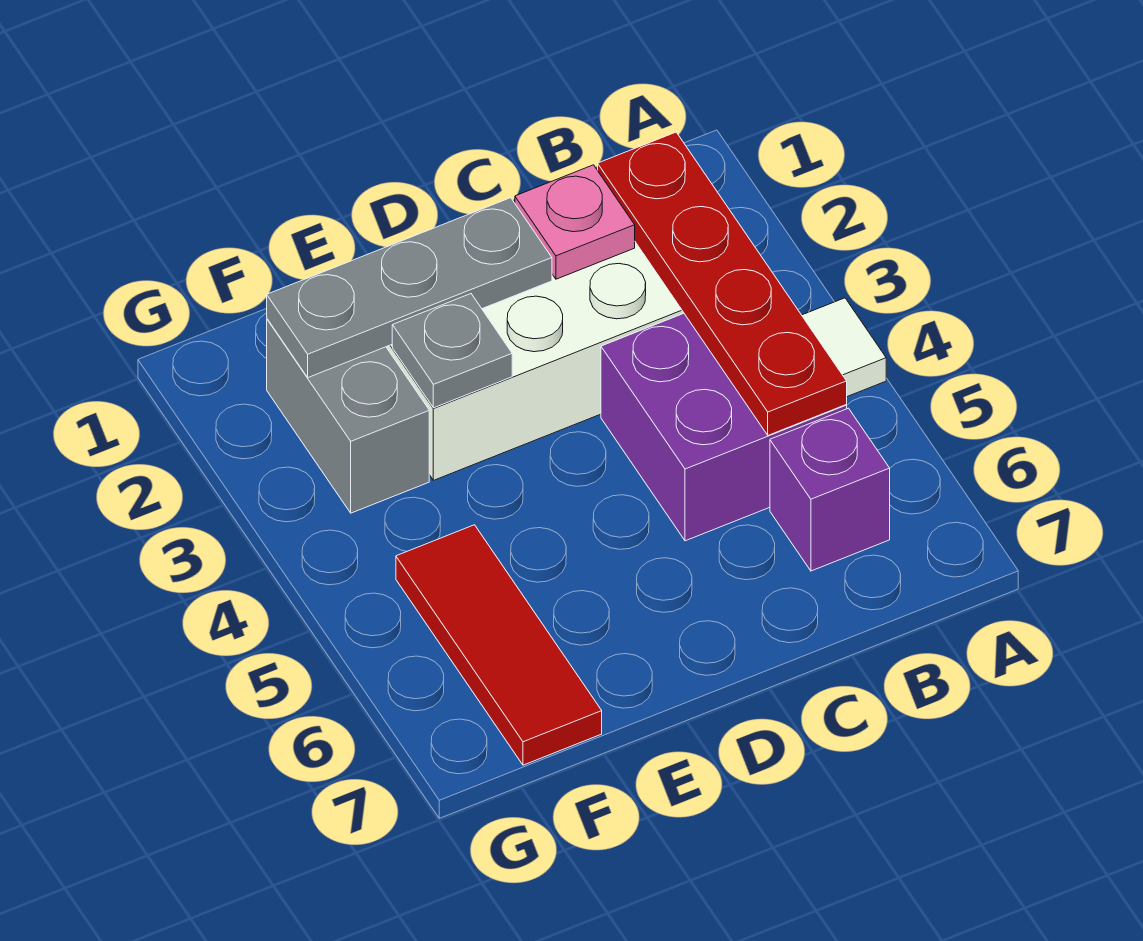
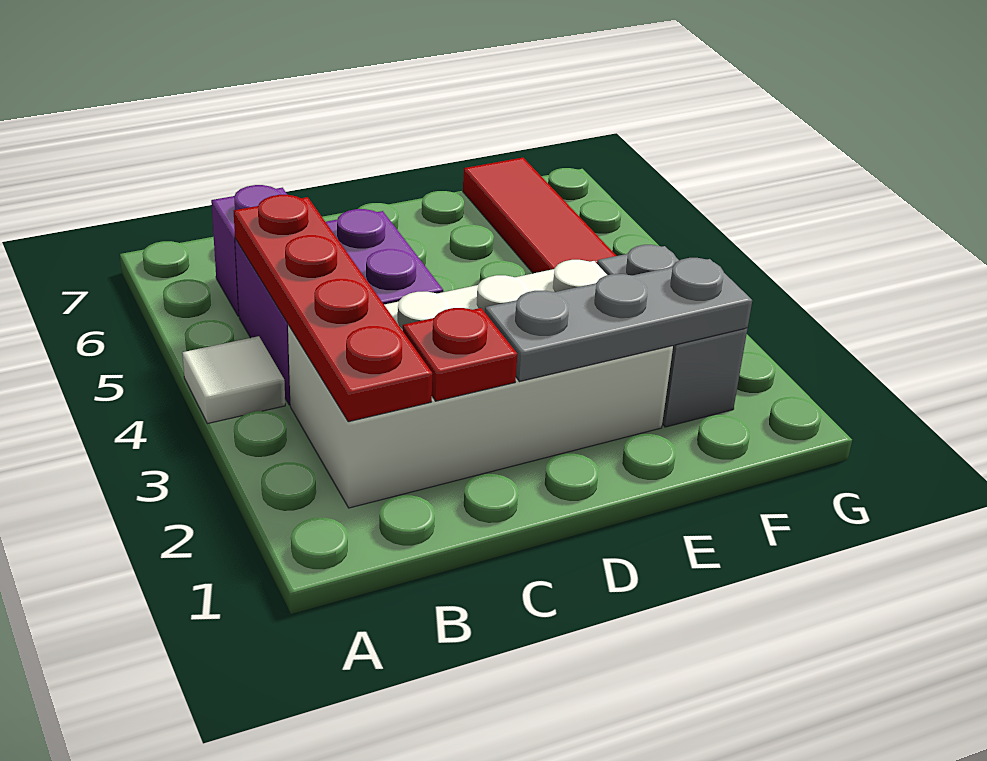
pink 1x1 plate [515,165,635,279] -> red 1x1 plate [403,308,517,401]
grey 1x1 plate [392,294,512,408] -> none

